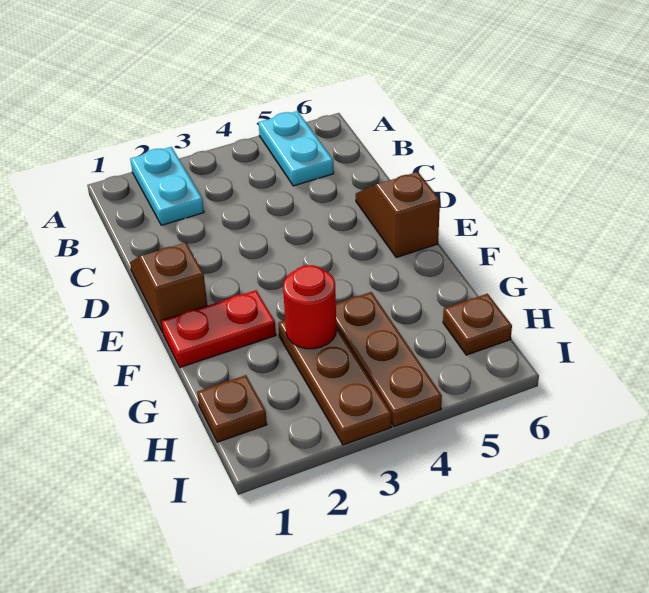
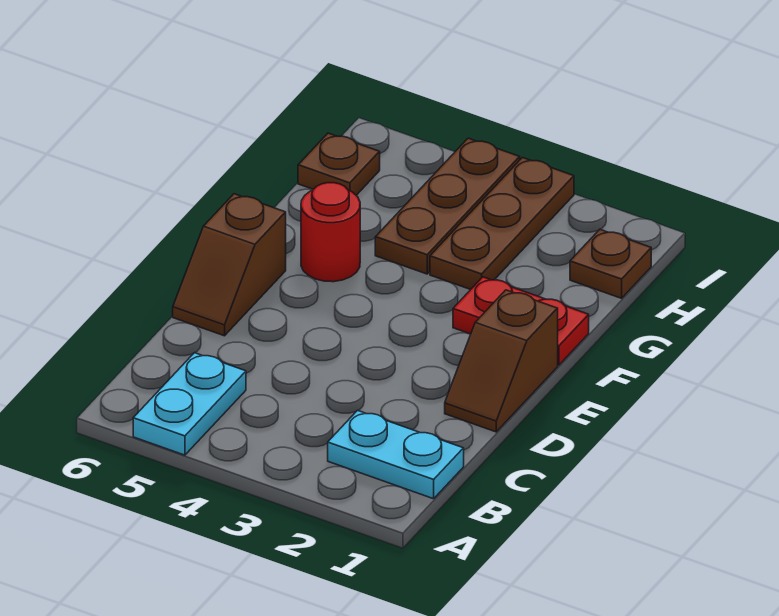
cyan 1x2 plate [130,147,204,225] -> cyan 1x2 plate turned to [328,410,464,499]
red 1x1 round brick [283,265,336,349] -> red 1x1 round brick moved to [301,183,360,282]

